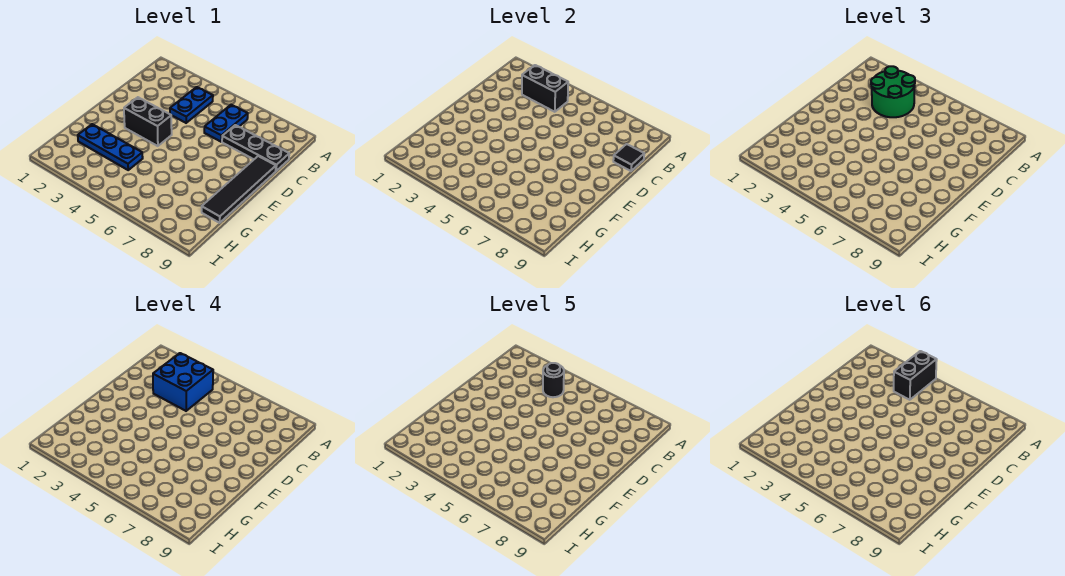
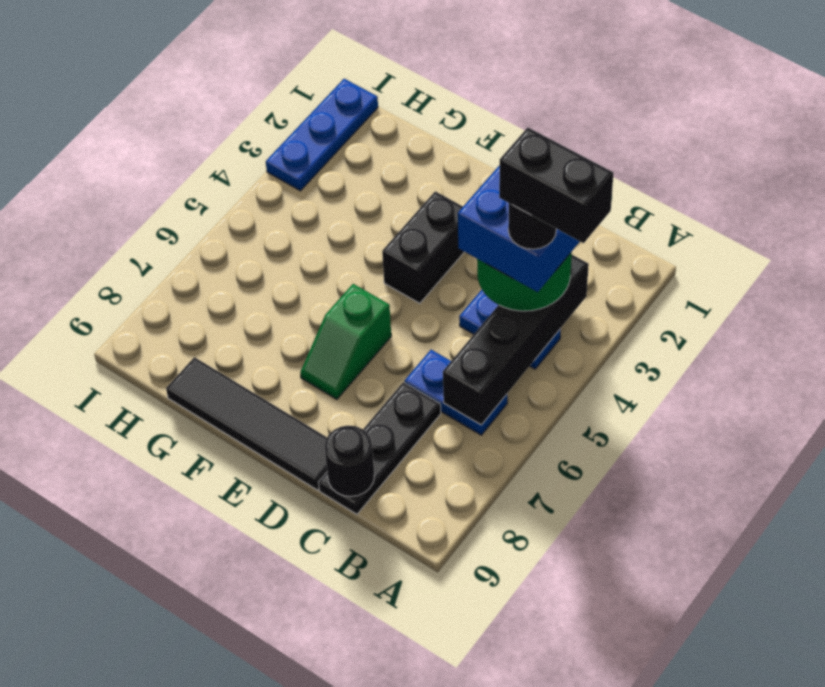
black 1x2 brick [522,65,568,112] -> black 1x4 brick [443,255,589,425]
black 1x1 tile [613,144,644,171] -> black 1x1 round brick [324,426,374,497]
none -> green 1x2 slope [300,284,391,399]
blue 1x3 plate [78,124,143,170] -> blue 1x3 plate moved to [266,79,378,191]

